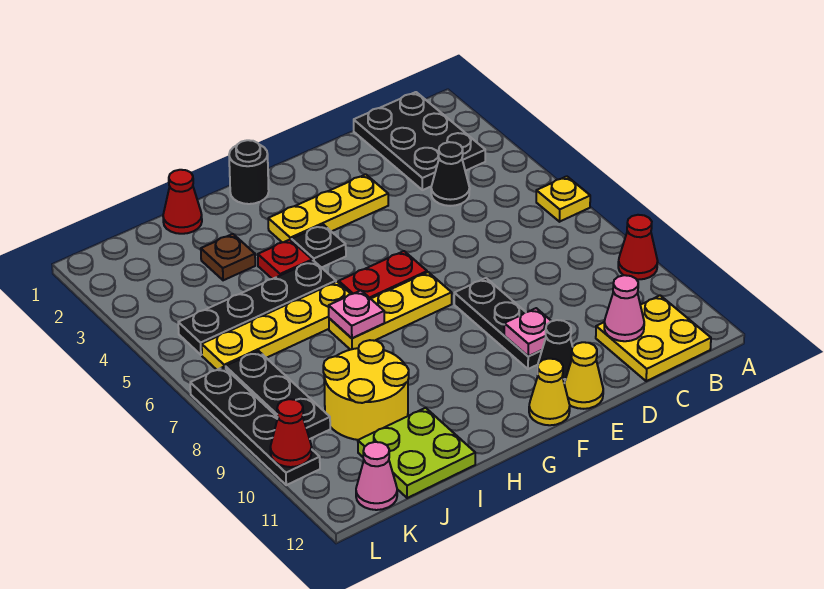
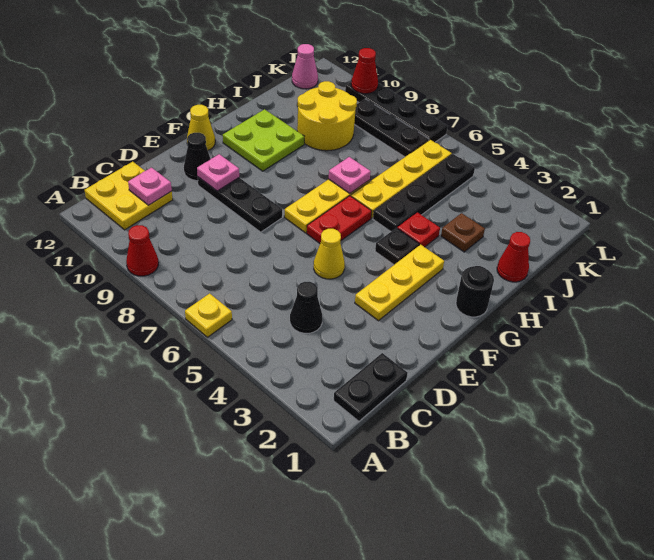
black 2x3 plate [354,92,485,190] -> black 1x2 plate [334,353,408,421]
pink 1x1 cone [604,275,644,341] -> pink 1x1 plate [128,168,172,205]
yellow 1x1 cone [564,342,603,409] -> yellow 1x1 cone moved to [314,229,345,279]
lime 2x2 plate [358,408,475,498] -> lime 2x2 plate moved to [223,109,304,171]

